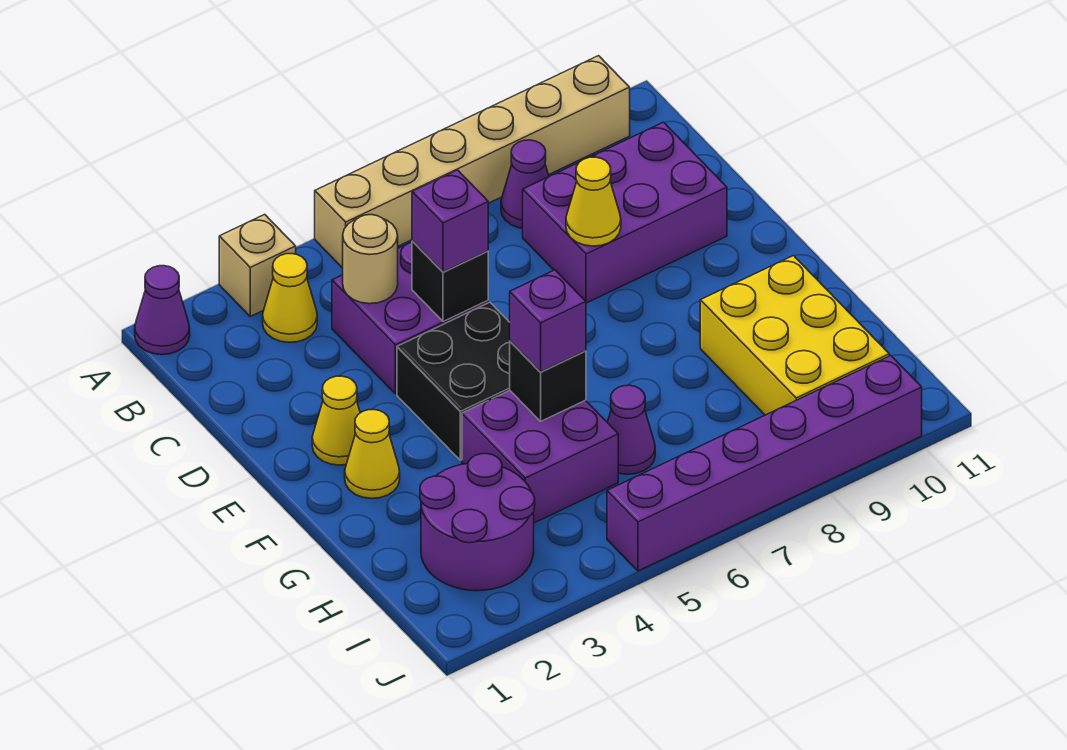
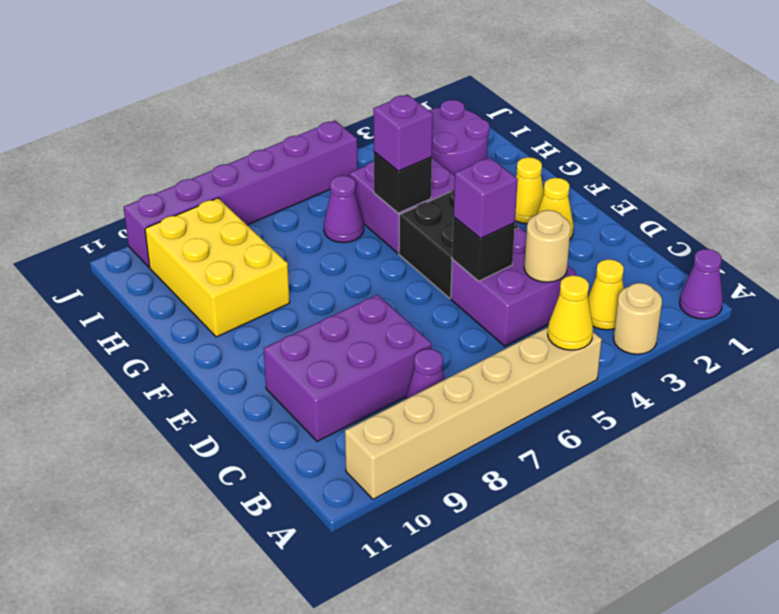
tan 1x1 brick [219,214,296,316] -> tan 1x1 round brick [614,283,662,354]
yellow 1x1 cone [566,157,621,246] -> yellow 1x1 cone moved to [548,275,593,350]

